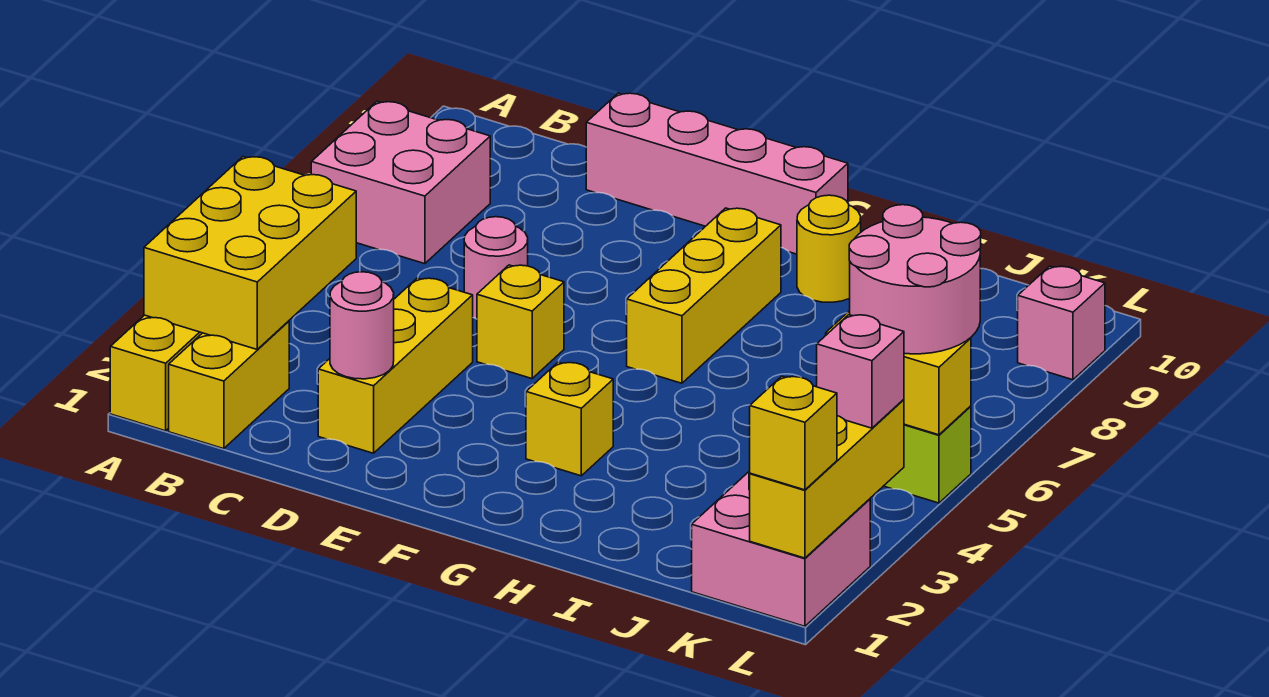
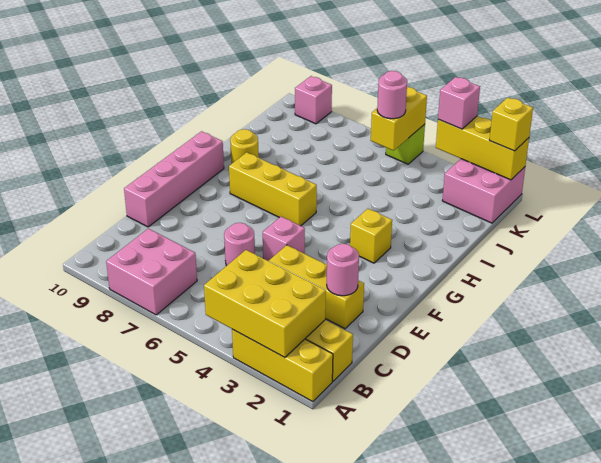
yellow 1x1 brick [477,265,564,379] -> pink 1x1 brick [263,217,305,261]
pink 2x2 round brick [849,205,981,354] -> pink 1x1 round brick [377,71,407,119]

